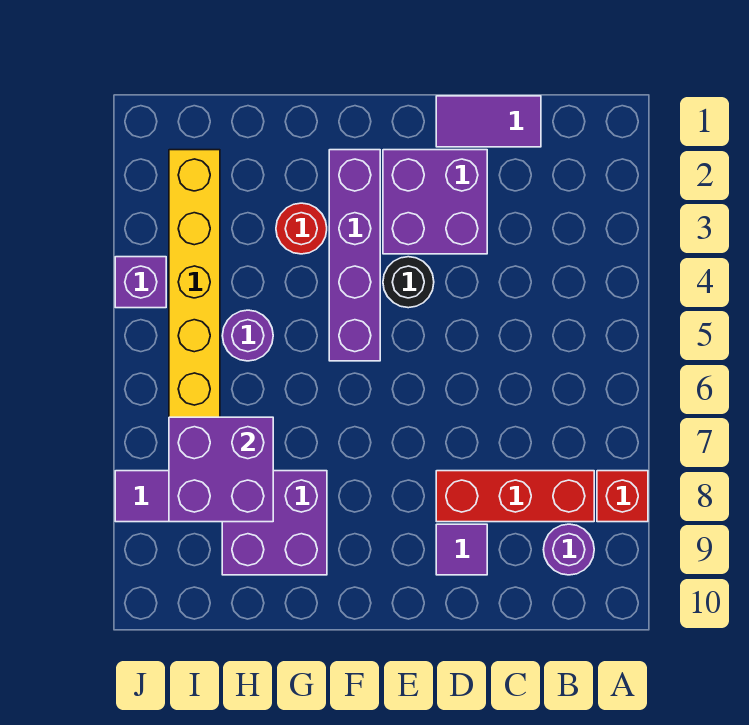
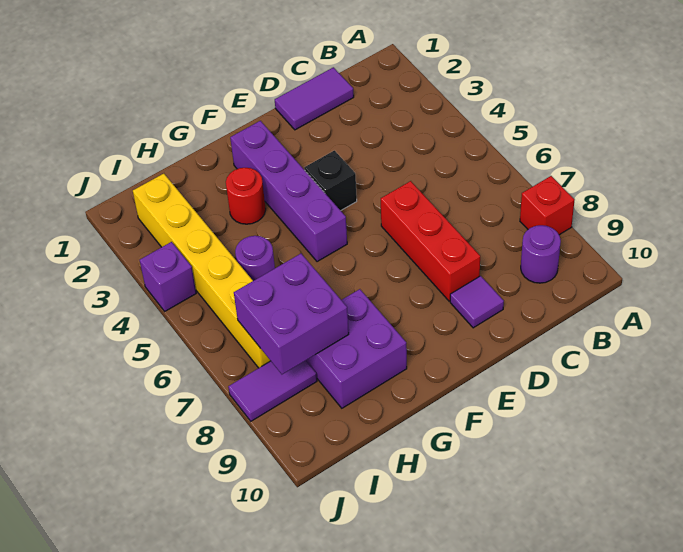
red 1x3 brick [436,471,594,522] -> red 1x3 brick turned to [381,181,480,301]
purple 2x2 brick [383,150,487,254] -> none
black 1x1 round brick [383,257,434,308] -> black 1x1 brick [304,151,357,211]

